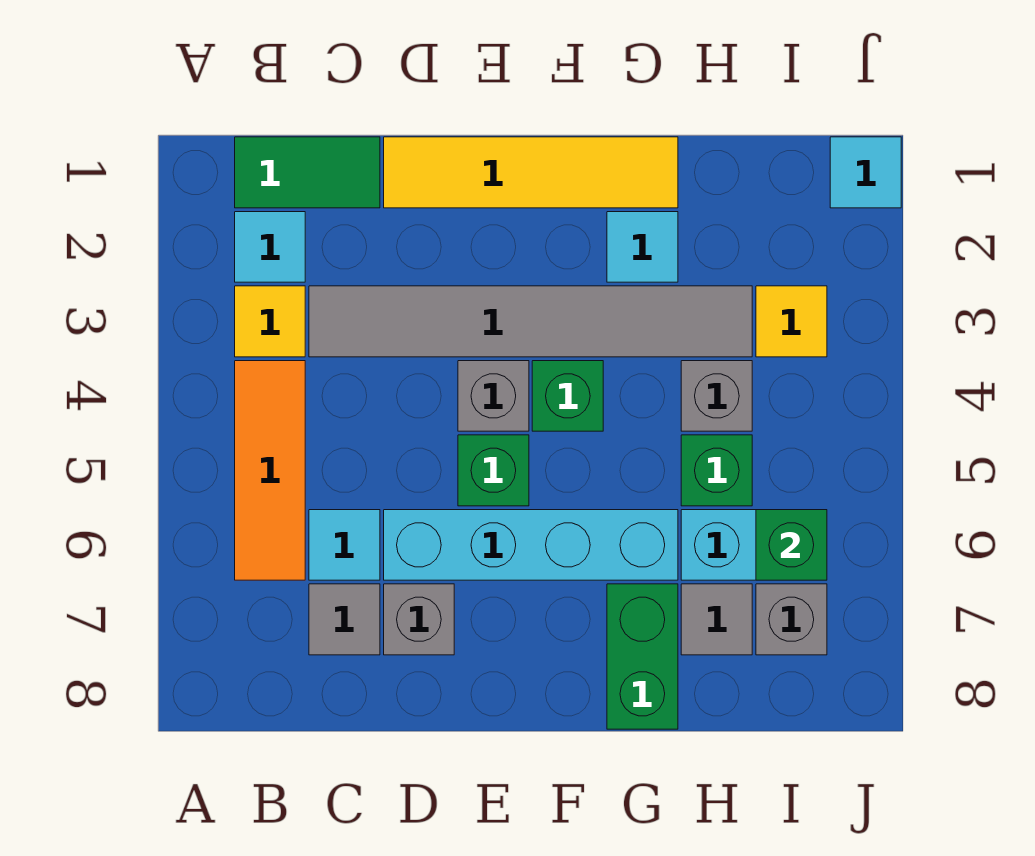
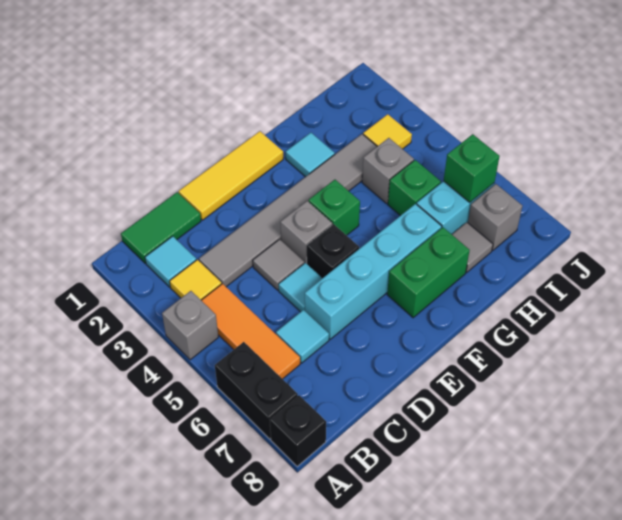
none -> black 1x2 brick [215,342,298,439]
none -> black 1x1 brick [270,395,326,466]
grey 1x1 tile [309,584,380,655] -> grey 1x1 tile moved to [253,239,304,290]
yellow 1x4 tile [384,137,678,208] -> yellow 1x3 tile [179,131,283,220]
grey 1x1 brick [384,584,454,655] -> grey 1x1 brick moved to [162,291,218,360]
green 1x1 brick [458,435,529,506] -> black 1x1 brick [307,224,359,278]
green 1x2 brick [607,584,678,729] -> green 1x2 brick turned to [387,227,470,318]
cyan 1x1 tile [830,137,901,208] -> cyan 1x1 tile moved to [279,263,322,312]

